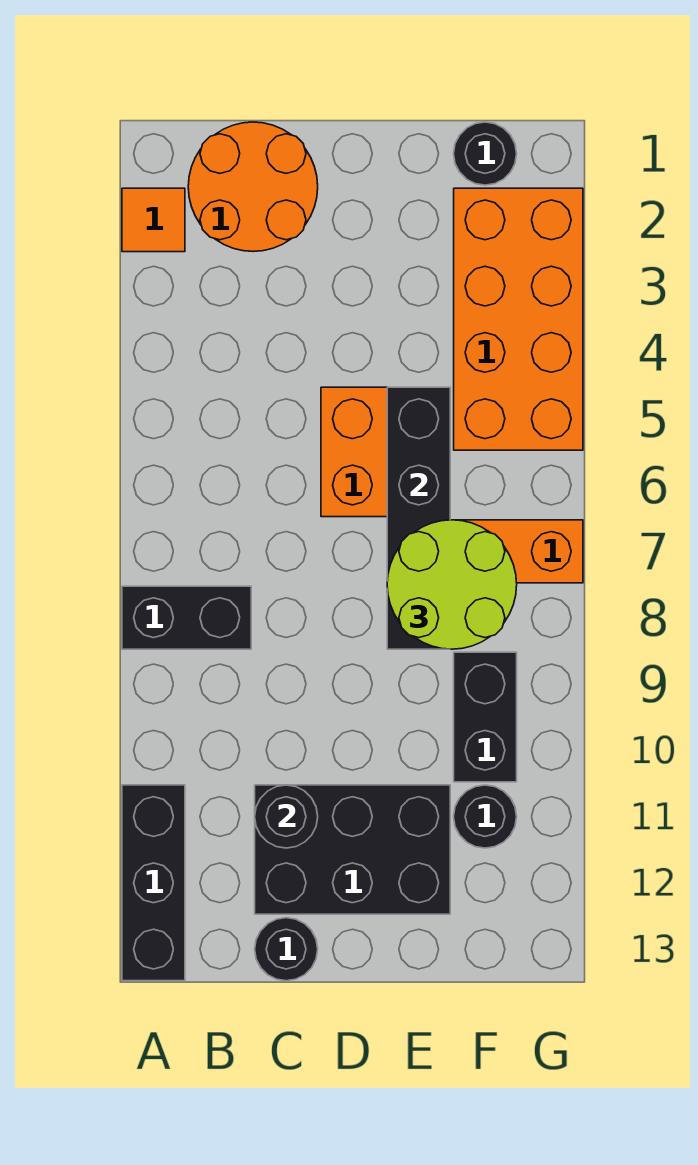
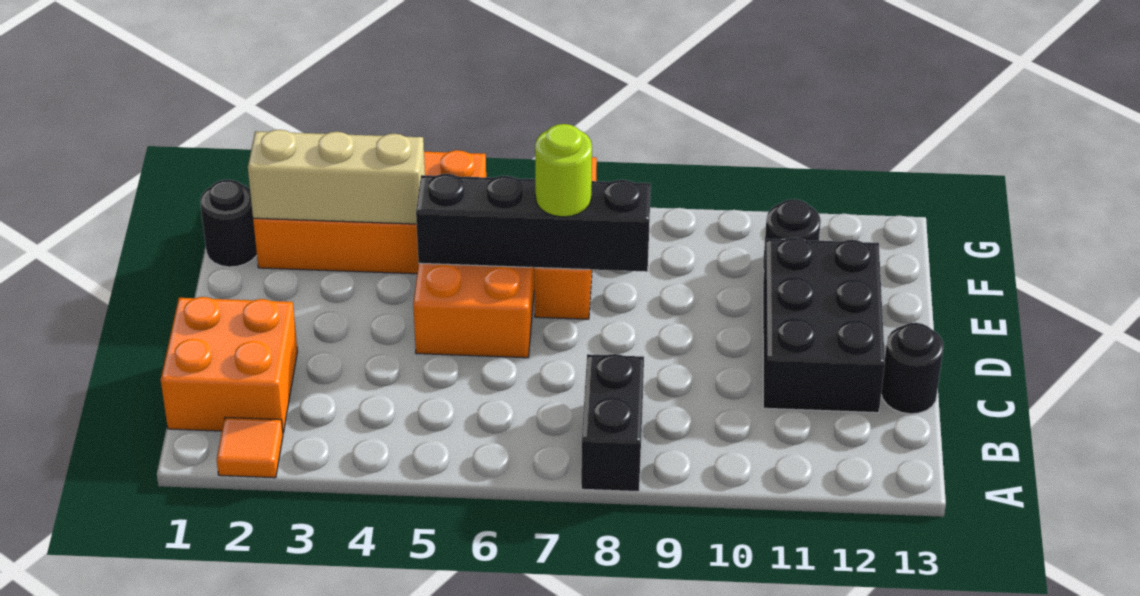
black 1x3 brick [122,785,185,981] -> none
orange 2x2 round brick [188,122,318,251] -> orange 2x2 brick [161,297,297,433]
black 1x1 round brick [255,785,318,848] -> none
lime 2x2 round brick [387,520,517,649] -> lime 1x1 round brick [535,124,592,217]
none -> tan 1x3 brick [248,130,425,224]
black 1x2 brick [454,652,517,782] -> none

